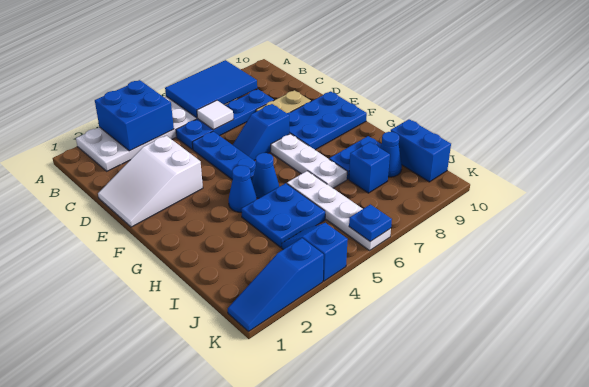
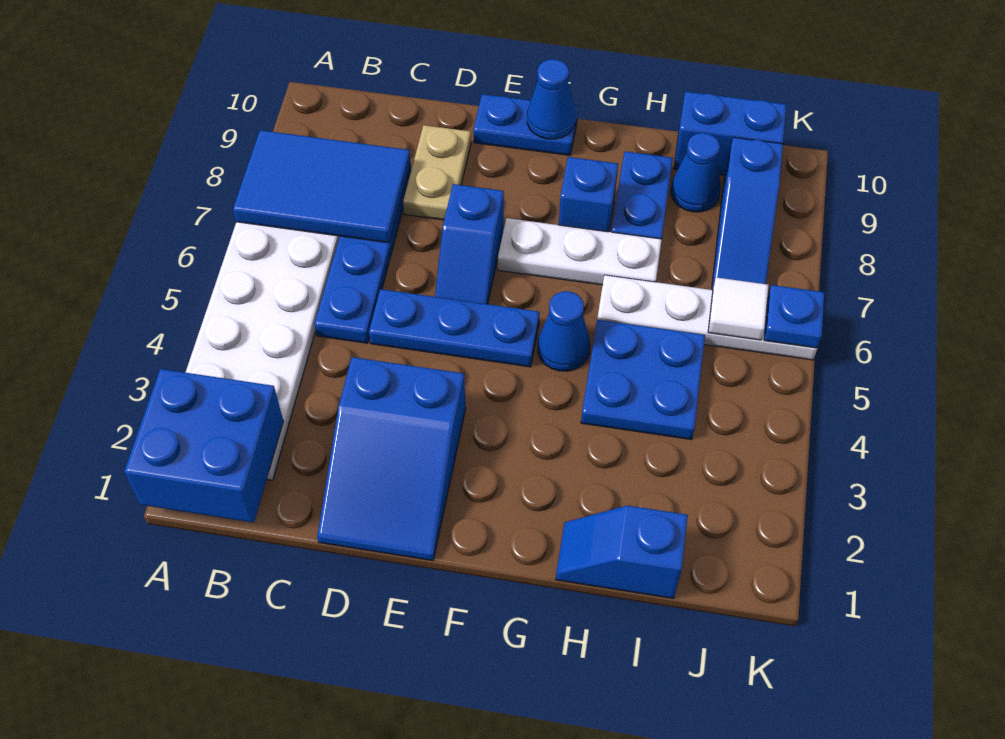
blue 2x2 brick [95,80,174,151] -> blue 2x2 brick moved to [124,369,283,523]
blue 2x3 tile [165,60,257,118] -> blue 2x3 tile turned to [233,130,411,243]
white 1x1 tile [197,100,234,130] -> white 1x1 tile moved to [708,277,769,340]
white 2x3 slope [98,136,203,227] -> blue 2x3 slope [317,357,466,560]
blue 2x3 plate [287,91,367,150] -> blue 1x2 plate [473,94,578,155]
blue 1x1 cone [229,165,257,213] -> blue 1x1 cone moved to [527,59,575,139]
blue 1x1 brick [349,142,390,193] -> blue 1x1 brick moved to [559,157,618,232]
blue 1x2 slope [282,223,348,281] -> blue 1x2 slope moved to [556,506,688,599]
blue 1x3 slope [228,238,324,331] -> blue 1x3 slope moved to [712,137,783,290]

